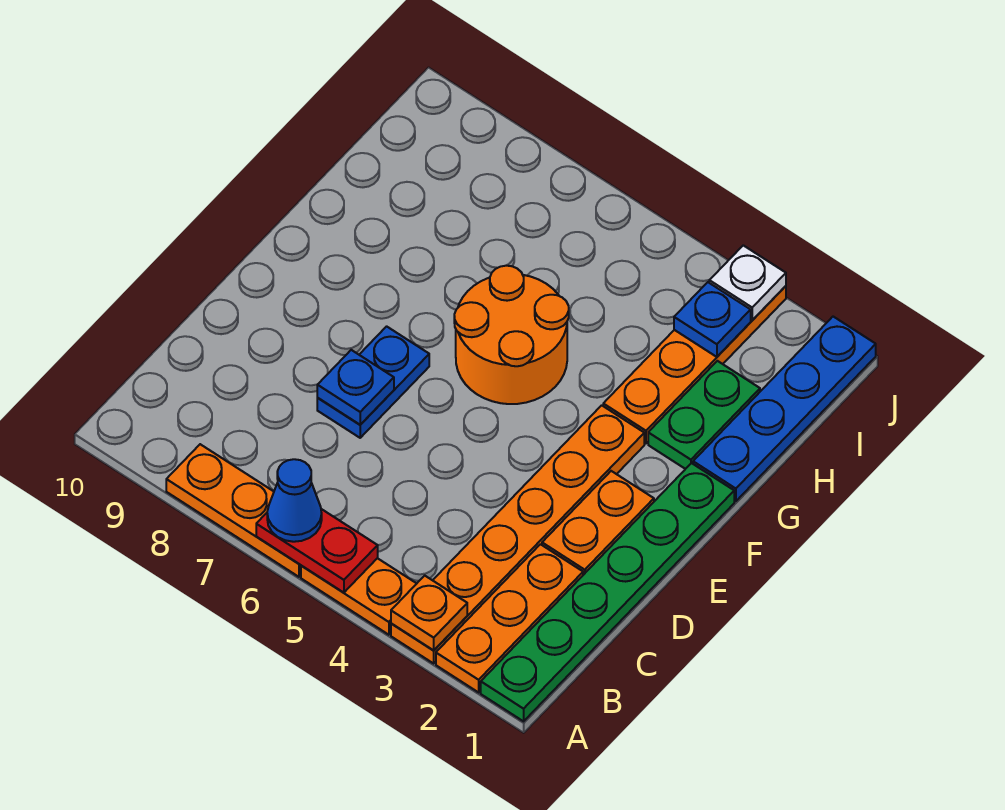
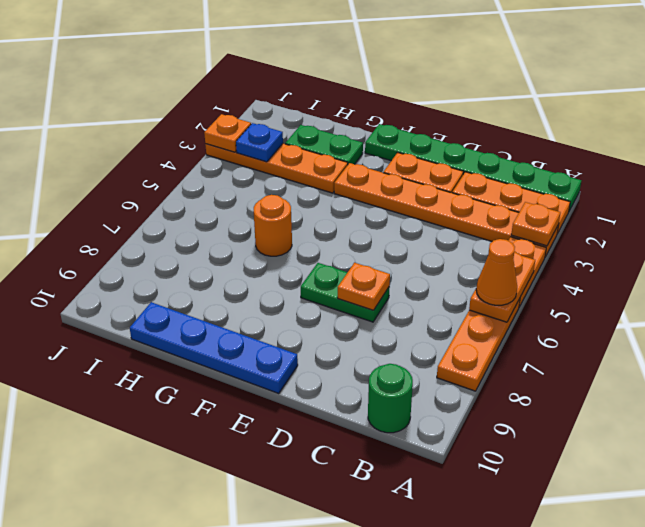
red 1x2 plate [256,509,378,593] -> orange 1x2 plate [469,252,535,322]
blue 1x1 cone [267,459,322,542] -> orange 1x1 cone [476,239,517,305]
none -> green 1x1 round brick [368,364,413,433]
blue 1x2 plate [317,326,429,438] -> green 1x2 plate [301,263,390,322]
blue 1x1 plate [317,350,394,425] -> orange 1x1 plate [338,263,390,310]
orange 2x2 round brick [454,266,569,404] -> orange 1x1 round brick [254,195,292,256]
blue 1x4 plate [693,317,876,501] -> blue 1x4 plate moved to [130,302,298,393]
white 1x1 plate [709,245,786,320] -> orange 1x1 plate [204,114,251,152]

